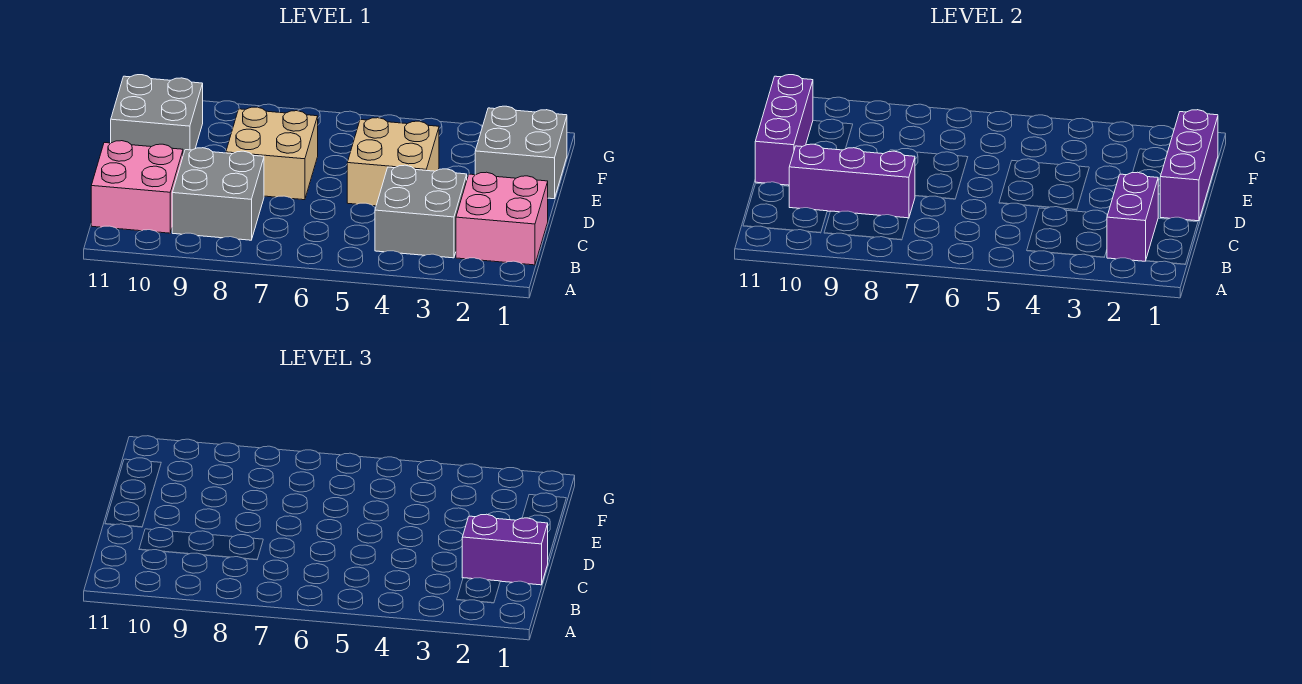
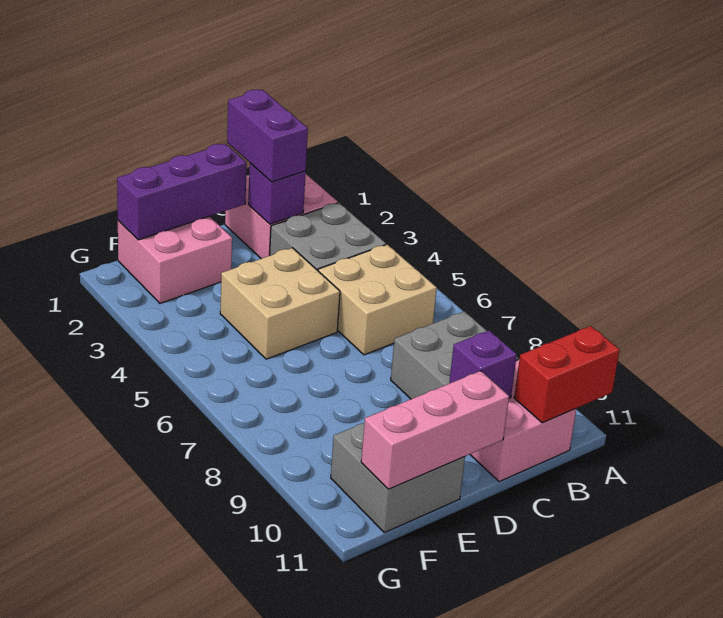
none -> red 1x2 brick [514,326,620,423]
purple 1x2 brick [1107,172,1158,261] -> purple 1x1 brick [248,163,306,224]
purple 1x3 brick [789,144,915,218] -> purple 1x1 brick [449,330,517,398]
tan 2x2 brick [226,107,318,200] -> tan 2x2 brick moved to [318,245,437,355]
purple 1x3 brick [755,75,813,185] -> pink 1x3 brick [361,371,509,489]
grey 2x2 brick [475,106,567,199] -> pink 2x2 brick [118,216,232,303]

